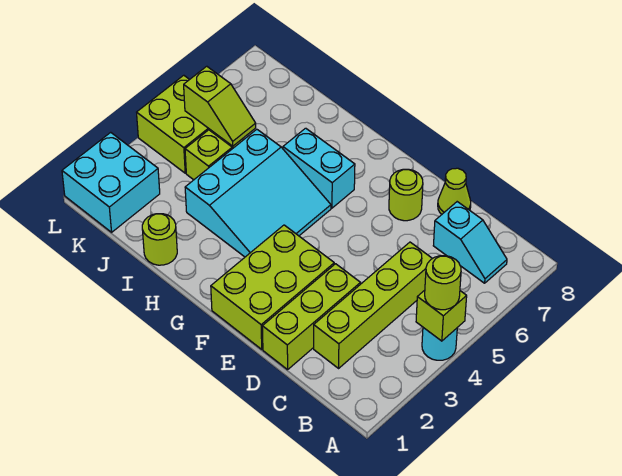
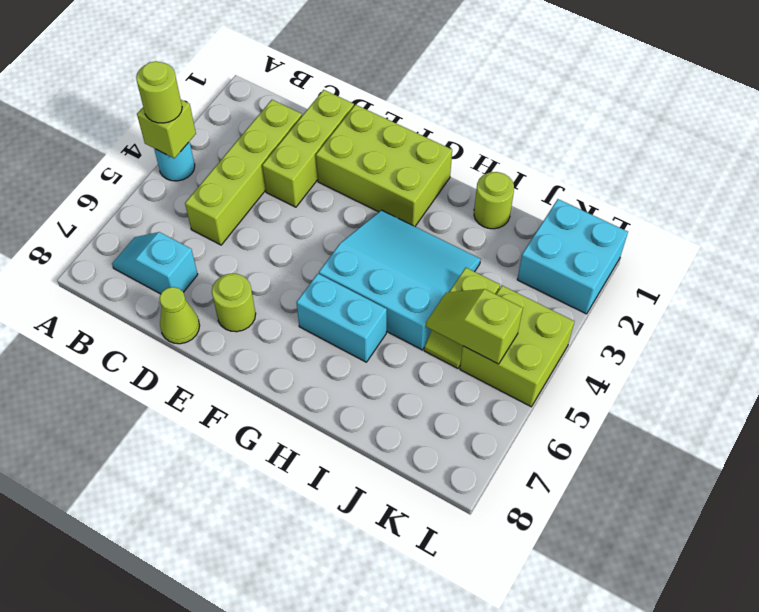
lime 2x3 brick [211,225,334,349] -> lime 2x3 brick turned to [316,105,452,226]
cyan 3x3 slope [185,129,331,257] -> cyan 3x3 slope turned to [319,210,481,350]

